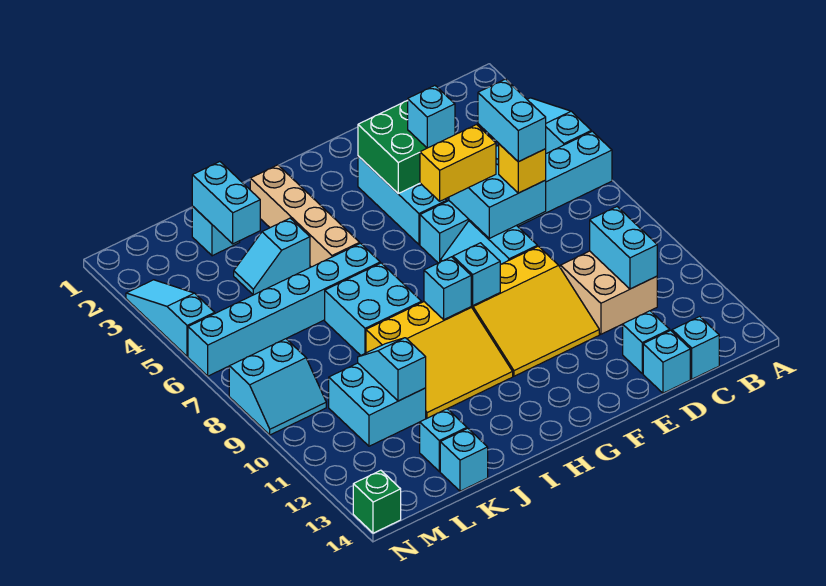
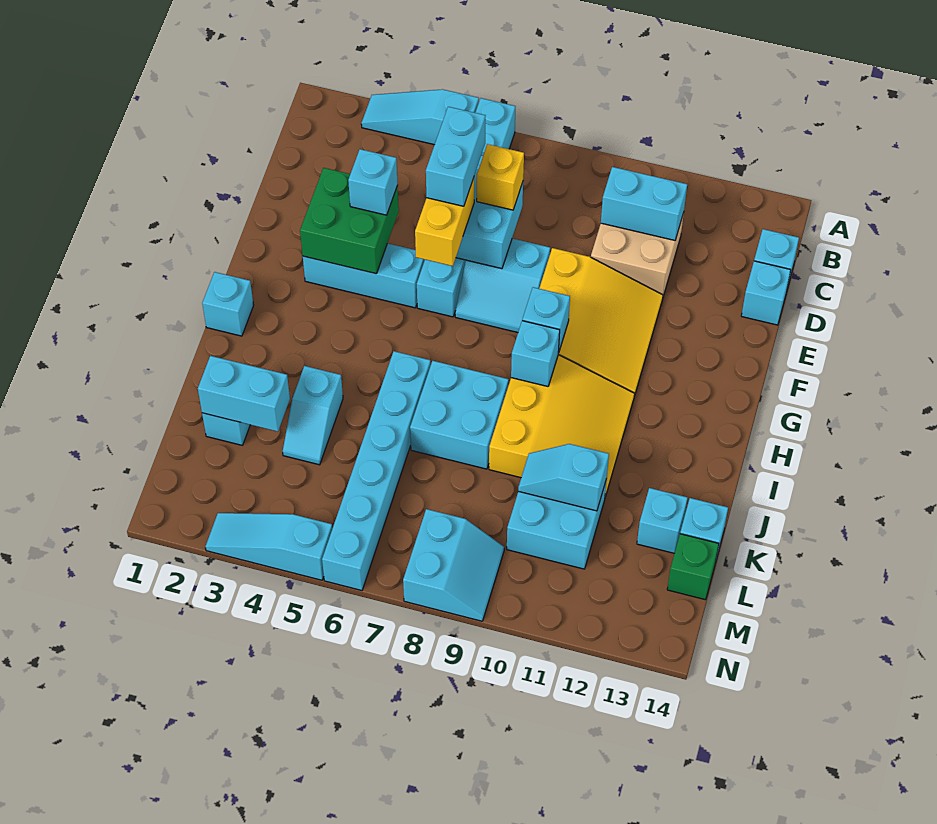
cyan 1x2 brick [478,79,546,162] -> cyan 1x2 brick turned to [426,107,485,206]
cyan 1x1 brick [623,311,670,373] -> cyan 1x1 brick moved to [202,272,254,336]
tan 1x4 brick [250,165,360,267] -> none
green 1x1 brick [353,470,401,533] -> green 1x1 brick moved to [667,534,719,600]

